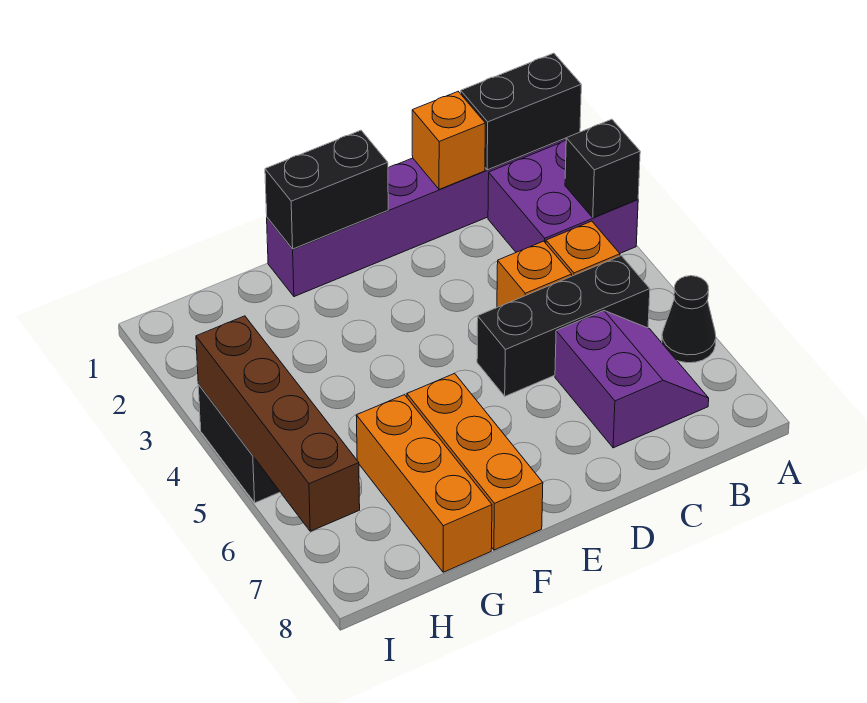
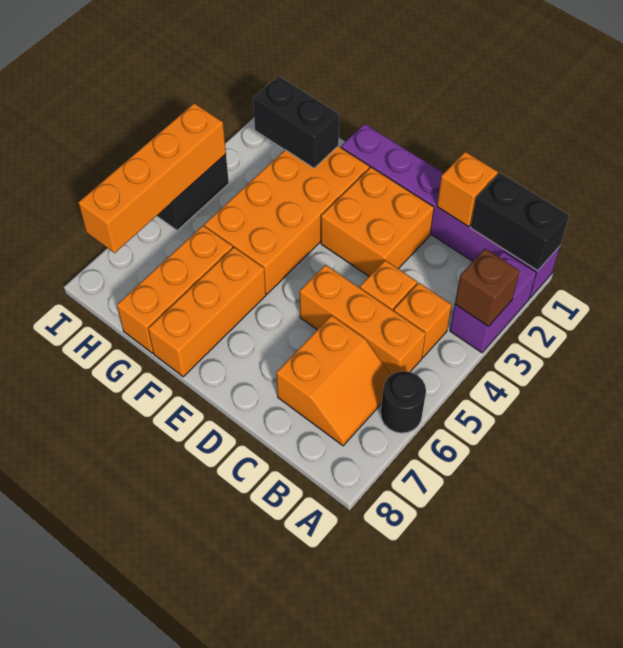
purple 2x2 brick [488,140,638,253] -> purple 1x2 brick [450,251,537,353]
black 1x1 brick [565,119,640,218] -> brown 1x1 brick [455,249,520,327]
black 1x1 cone [662,276,716,363] -> black 1x1 round brick [381,371,426,433]
black 1x3 brick [477,256,650,396] -> orange 1x3 brick [300,265,426,375]
purple 2x2 slope [555,311,709,448] -> orange 2x2 slope [276,315,391,446]
none -> orange 2x2 brick [321,167,434,276]
black 1x2 brick [265,130,388,249] -> black 1x2 brick moved to [253,76,339,168]
none -> orange 2x4 brick [204,146,370,294]
brown 1x4 brick [196,316,360,531] -> orange 1x4 brick [78,103,226,253]

